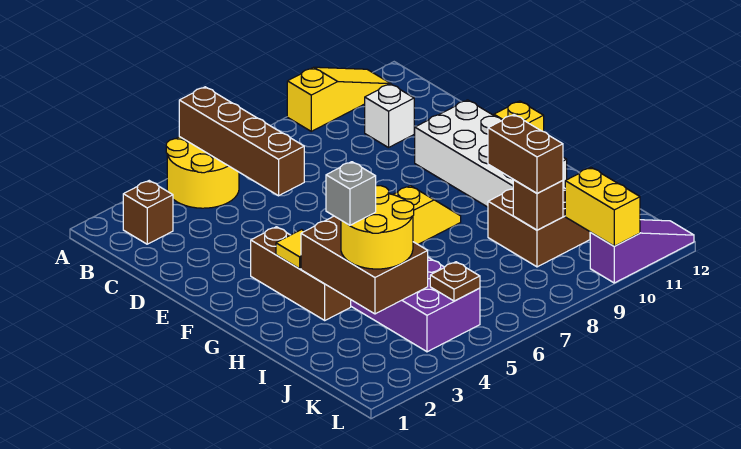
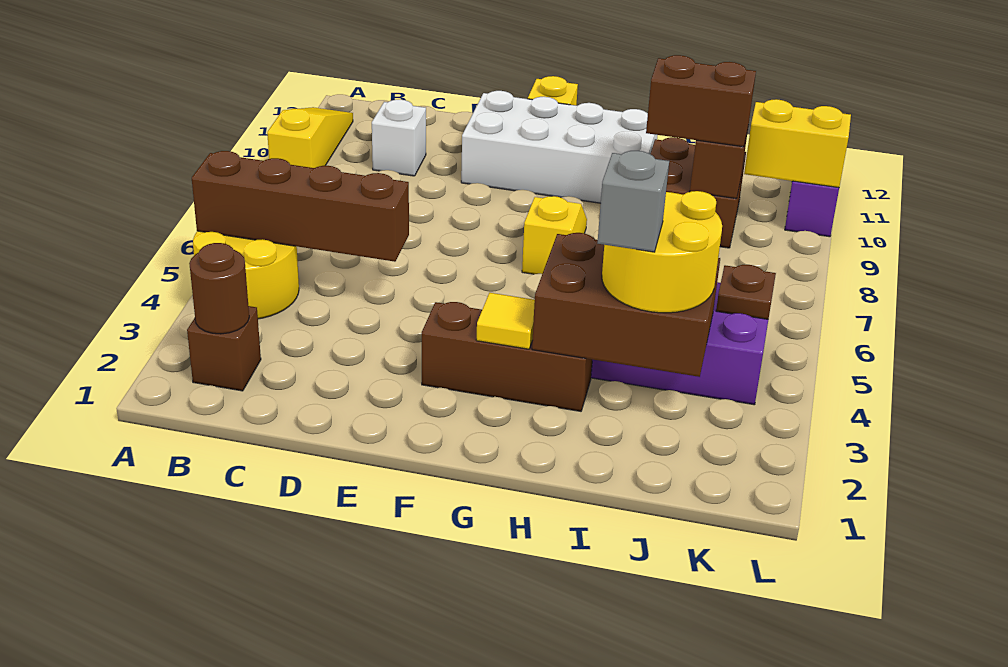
none -> brown 1x1 round brick [189,243,249,334]

